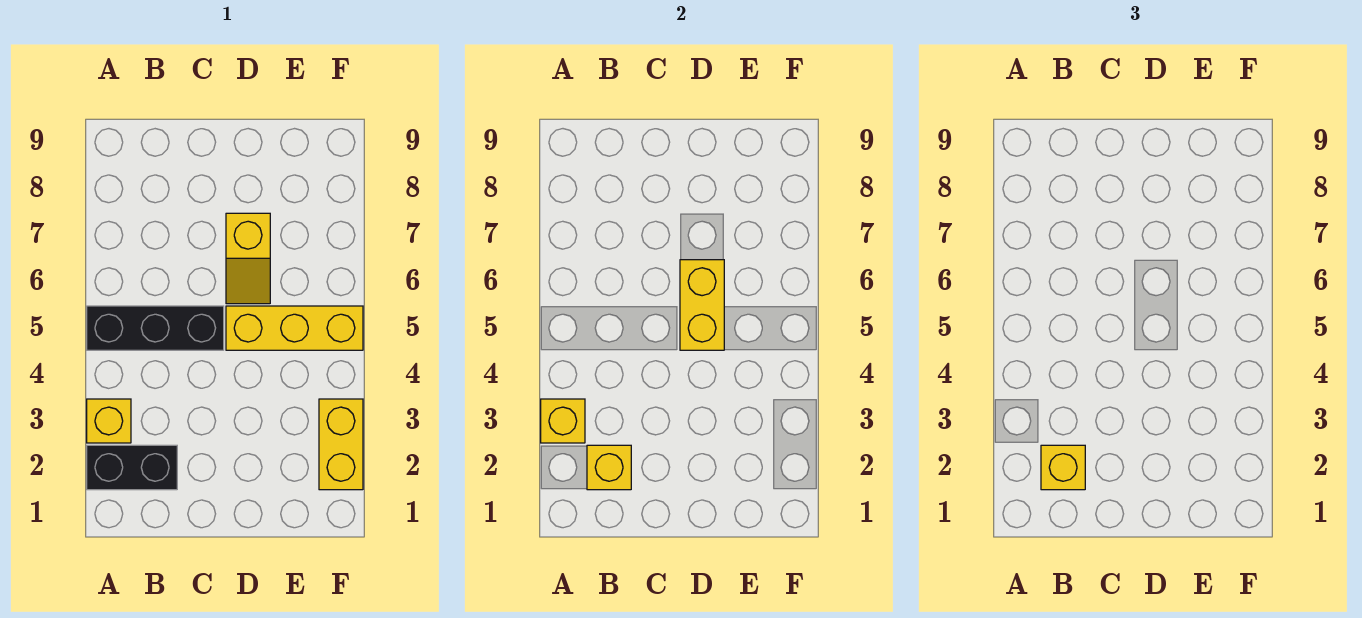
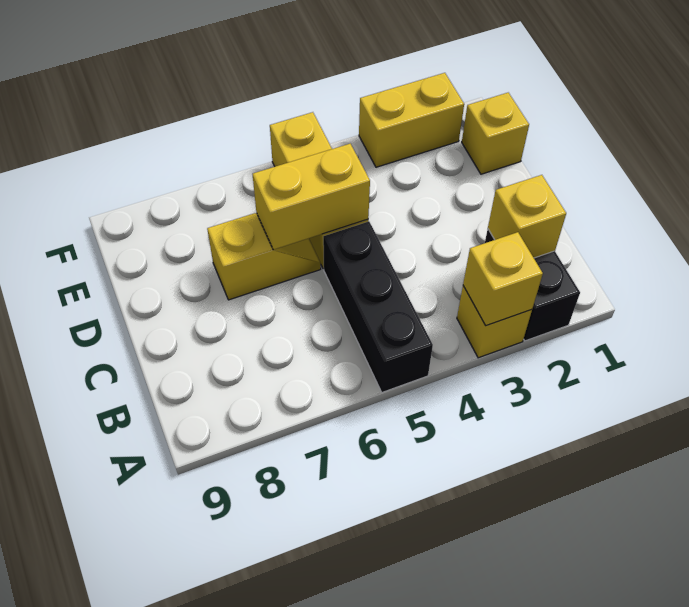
yellow 1x1 brick [1041,445,1085,490] -> yellow 1x1 brick moved to [462,93,529,174]

